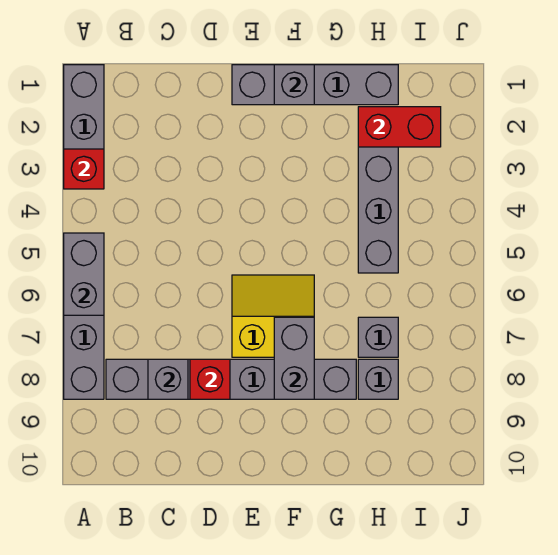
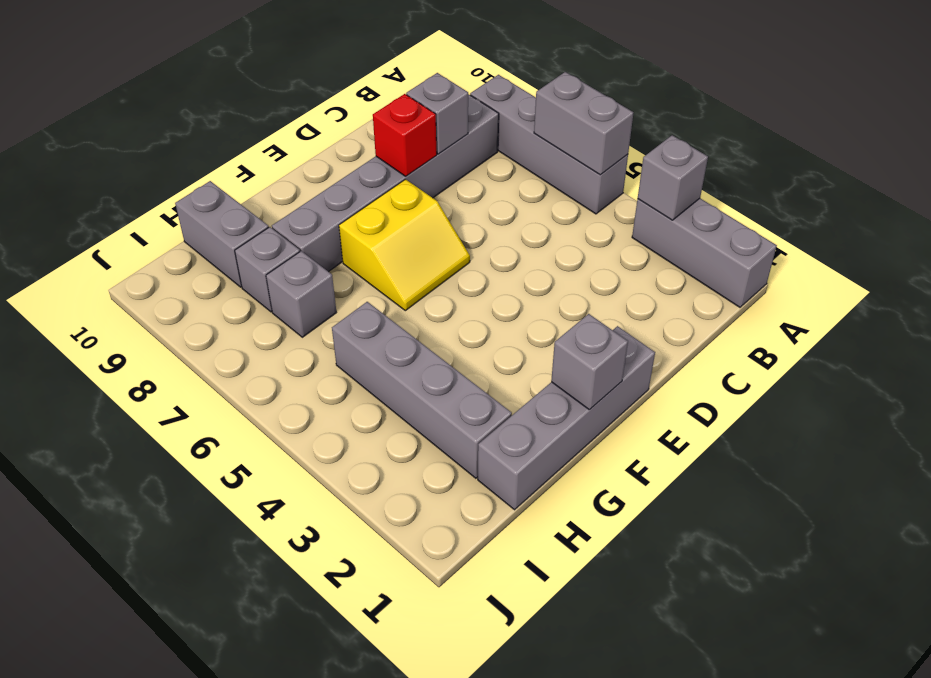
red 1x1 brick [64,149,104,189] -> grey 1x1 brick [638,135,708,220]
grey 1x2 brick [274,317,314,399] -> grey 1x2 brick moved to [175,181,269,287]
red 1x2 brick [358,107,441,147] -> none

